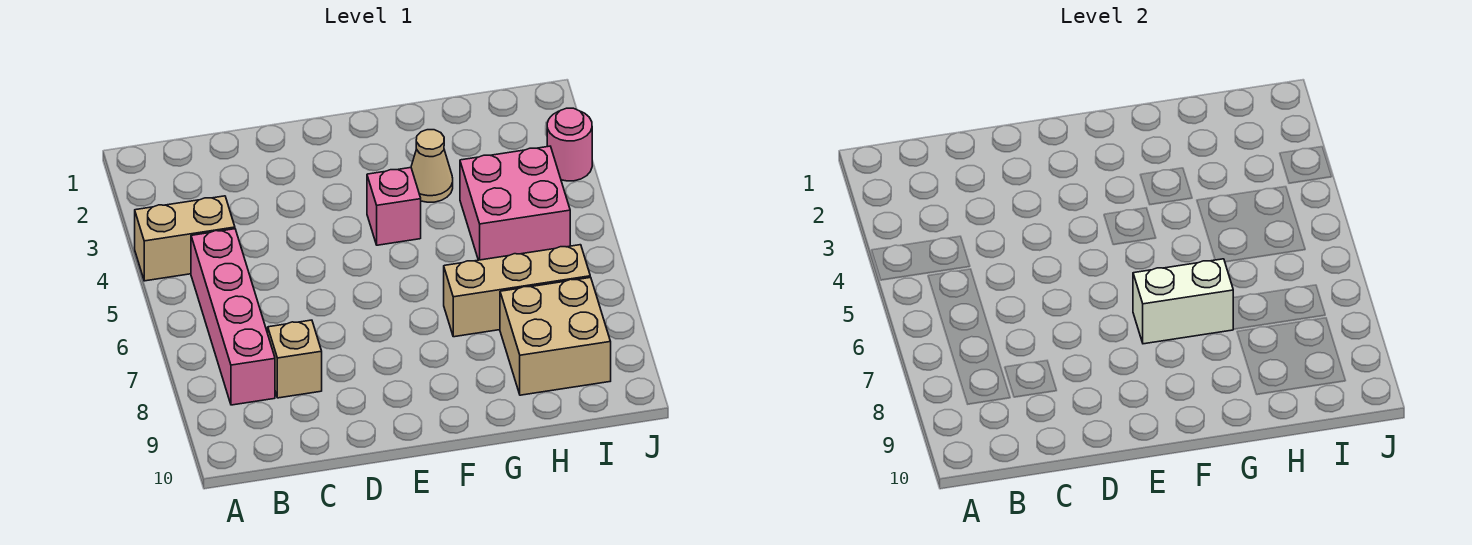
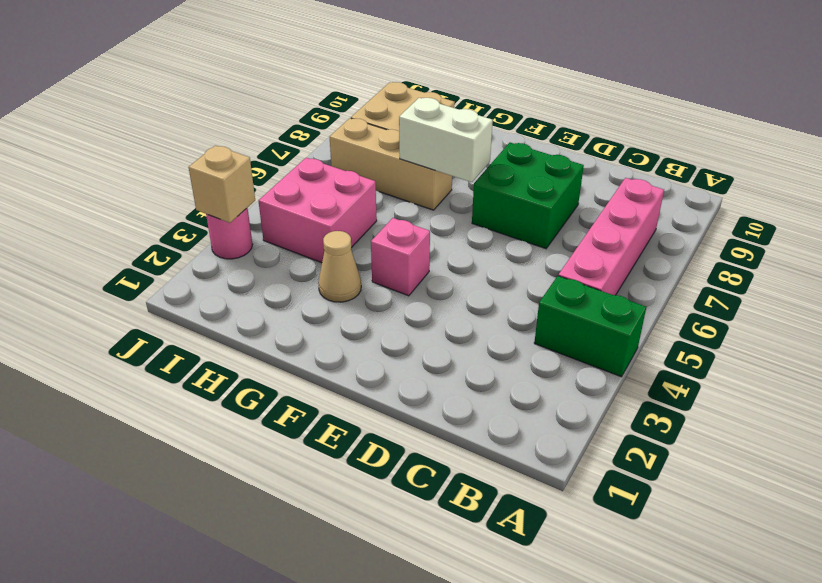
tan 1x2 brick [135,196,235,281] -> green 1x2 brick [534,276,646,377]
tan 1x1 brick [268,320,322,398] -> tan 1x1 brick moved to [189,145,255,223]
none -> green 2x2 brick [472,143,584,249]

